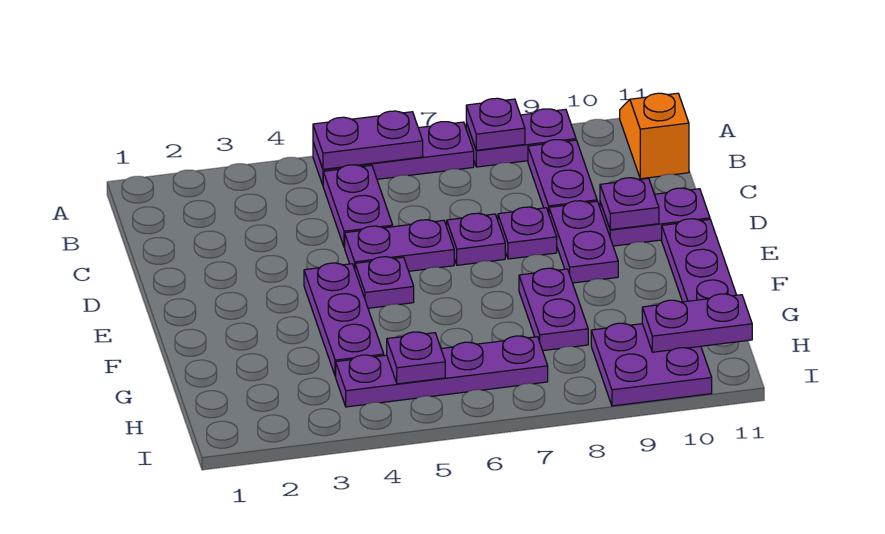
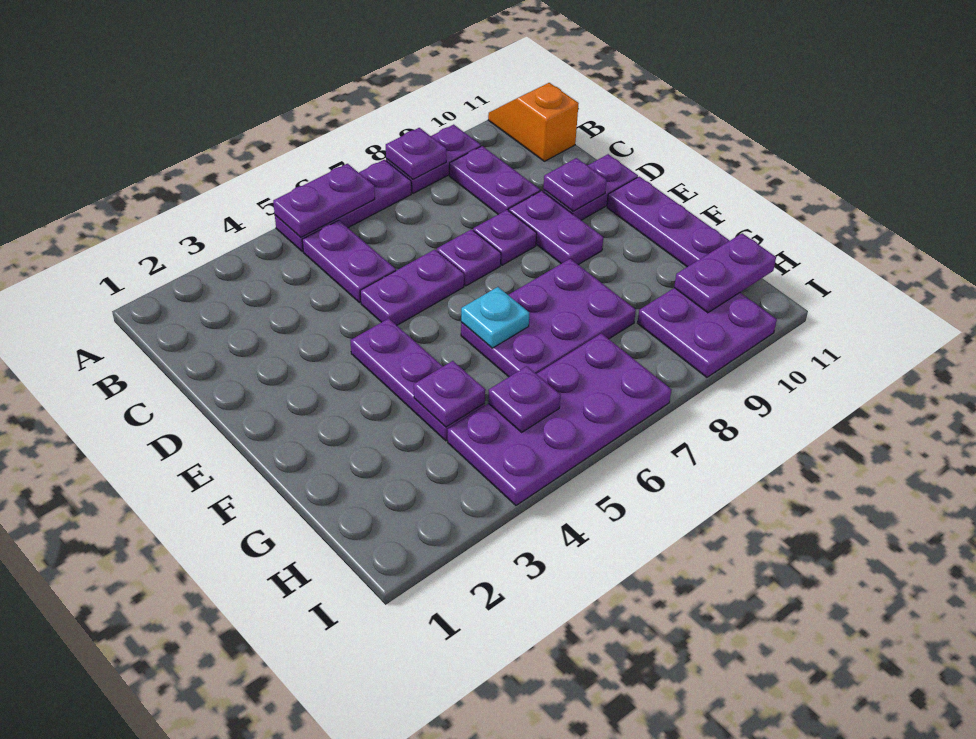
purple 1x1 plate [355,257,414,308] -> purple 1x1 plate moved to [414,361,485,427]
none -> cyan 1x1 plate [461,287,529,348]
purple 1x2 plate [519,268,588,351] -> purple 2x3 plate [461,259,636,377]
purple 1x4 plate [336,336,548,407] -> purple 2x4 plate [448,333,671,505]

